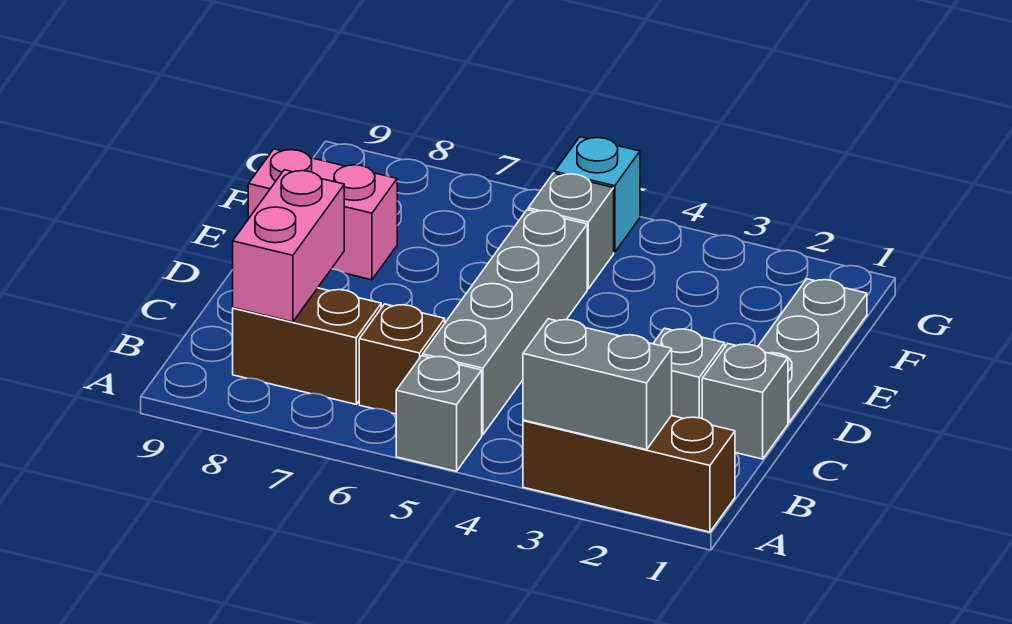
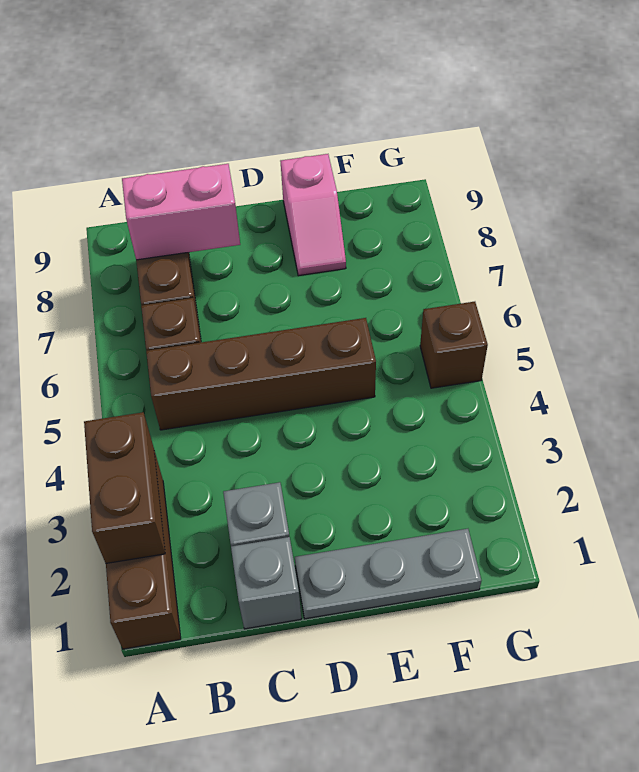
grey 1x2 brick [523,319,672,450] -> brown 1x2 brick [84,412,165,563]
grey 1x1 brick [396,356,482,471] -> none
grey 1x4 brick [423,210,587,435] -> brown 1x4 brick [146,318,376,430]
pink 1x2 brick [248,149,397,280] -> pink 1x2 slope [281,154,346,276]
grey 1x1 brick [528,173,614,289] -> none
cyan 1x1 brick [555,137,640,252] -> brown 1x1 brick [420,302,488,388]

